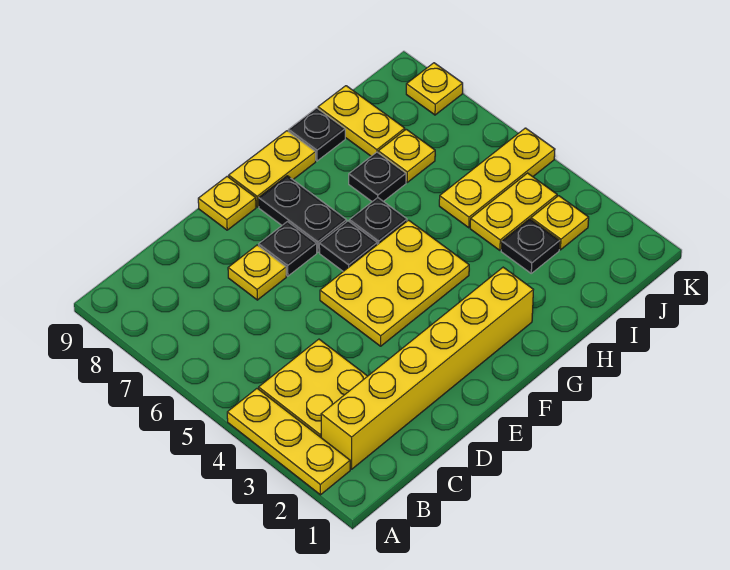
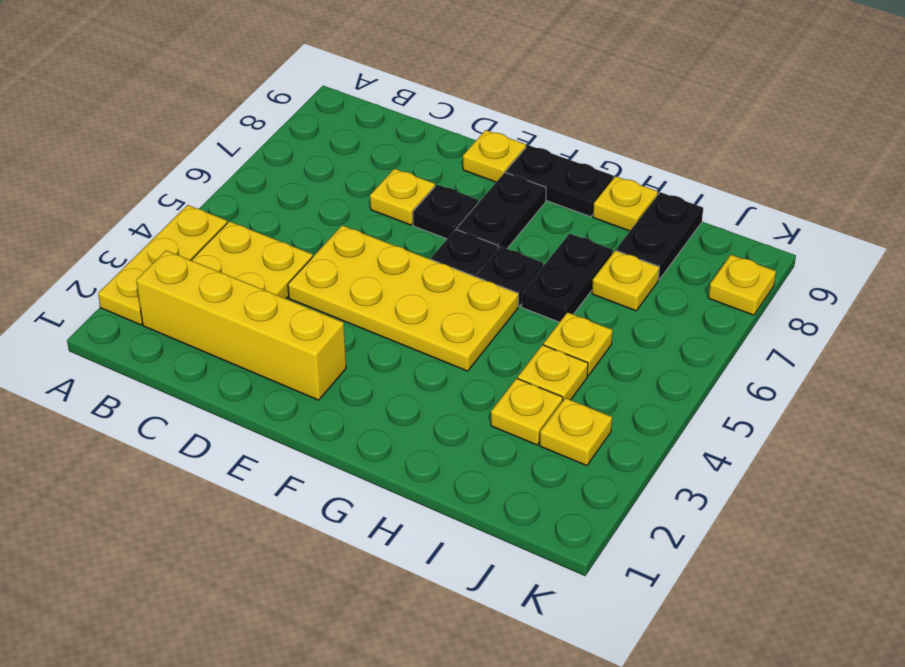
yellow 1x6 brick [321,267,533,469] -> yellow 1x4 brick [136,250,346,400]
yellow 2x3 plate [320,220,469,346] -> yellow 2x4 plate [288,225,518,371]
yellow 1x2 plate [229,131,316,207] -> black 1x2 plate [506,145,613,217]
black 1x1 plate [349,152,406,202] -> black 1x2 plate [522,234,613,322]
black 1x1 plate [288,108,345,161] -> yellow 1x1 plate [593,176,658,231]
black 1x1 plate [501,219,560,273] -> yellow 1x1 plate [491,378,563,445]
yellow 1x2 plate [470,173,557,250] -> yellow 1x1 plate [518,345,588,400]
yellow 1x3 plate [439,128,555,228] -> yellow 1x1 plate [544,312,613,376]
yellow 1x2 plate [318,86,405,156] -> black 1x2 plate [616,192,703,280]

